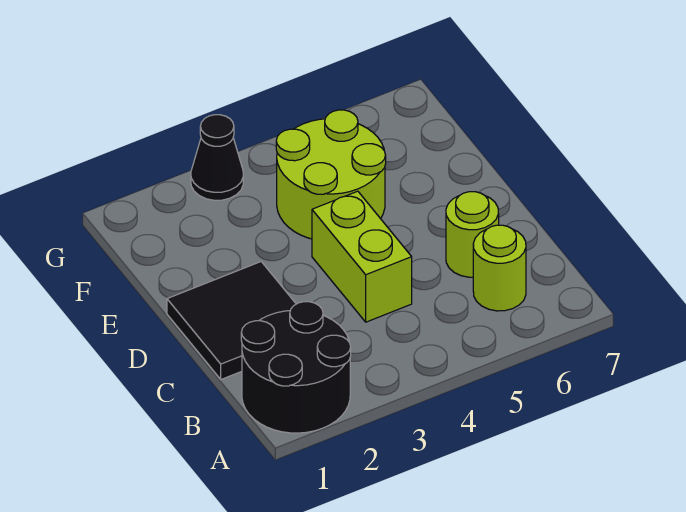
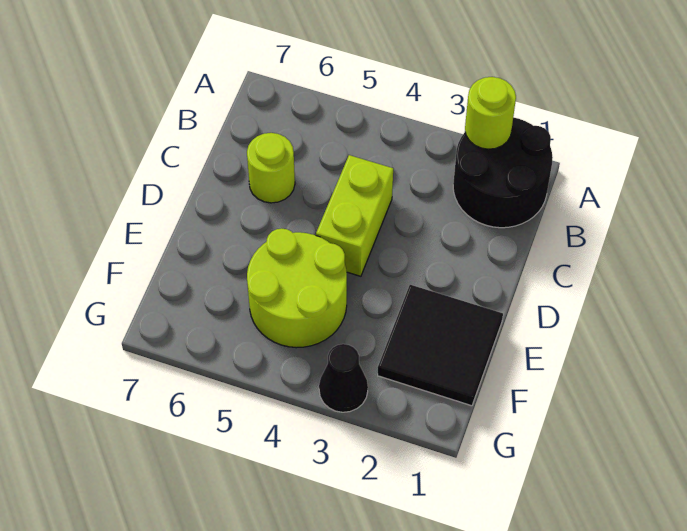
lime 1x1 round brick [473,225,526,311] -> lime 1x1 round brick moved to [465,77,516,149]
black 2x2 tile [167,262,296,379] -> black 2x2 tile moved to [378,285,503,406]

